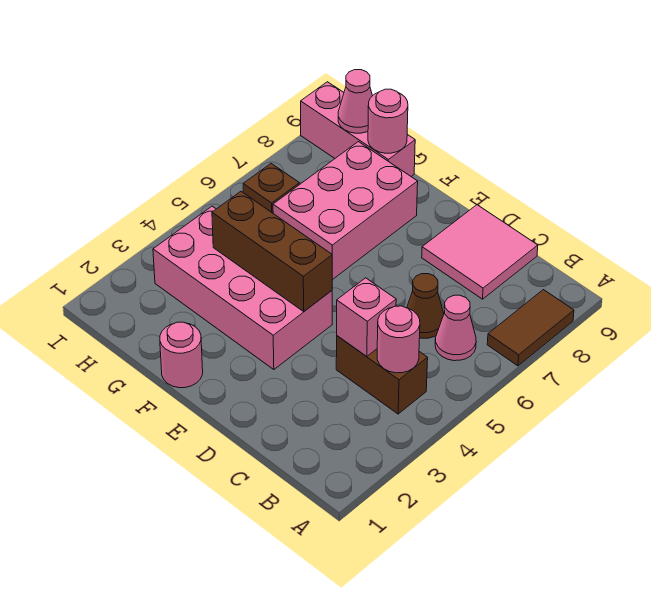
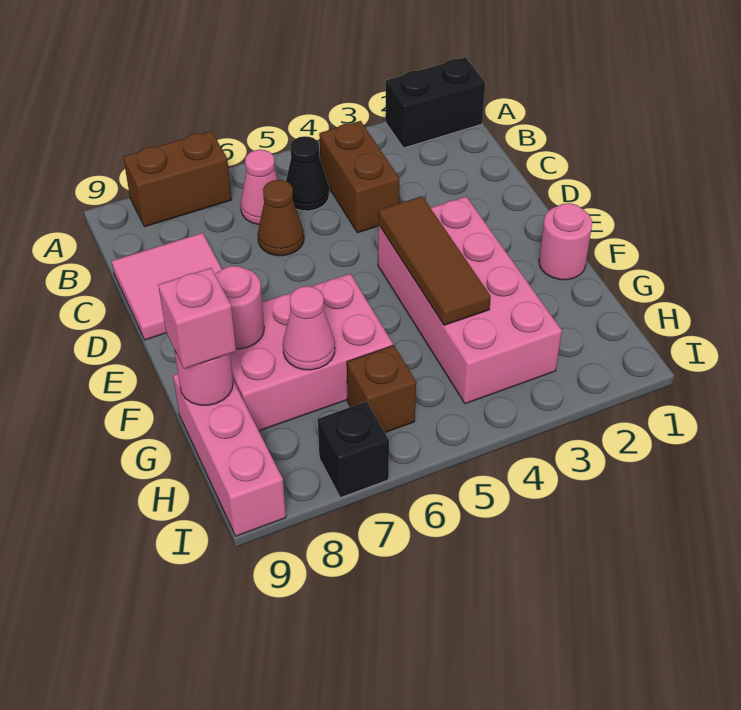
none -> black 1x2 brick [385,57,485,148]
brown 1x2 tile [487,290,574,366] -> brown 1x2 brick [123,131,232,227]
pink 1x1 round brick [377,306,420,373] -> pink 1x1 round brick moved to [215,266,264,349]
none -> black 1x1 cone [286,136,329,211]
pink 1x1 brick [337,278,396,357] -> pink 1x1 brick moved to [158,268,236,369]
brown 1x3 brick [212,192,332,311] -> brown 1x3 tile [378,196,491,325]
pink 1x1 cone [338,70,372,133] -> pink 1x1 cone moved to [283,286,335,370]
none -> black 1x1 brick [318,402,389,498]

